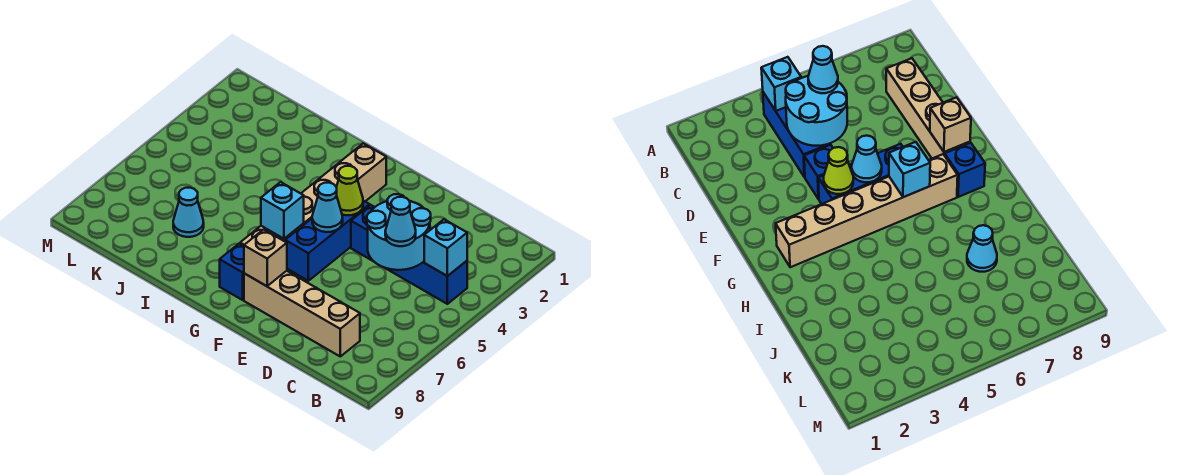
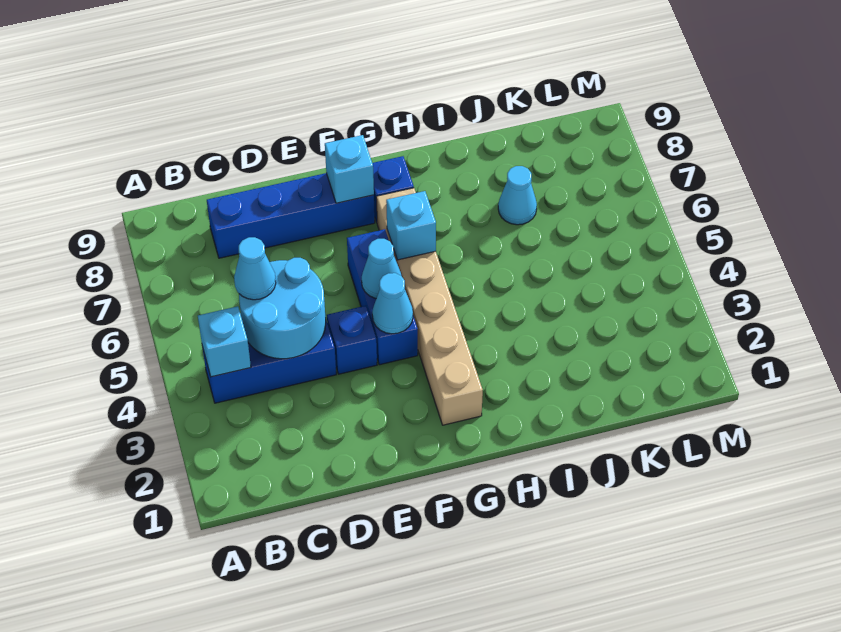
tan 1x4 brick [244,271,360,356] -> blue 1x4 brick [207,173,375,258]
lime 1x1 cone [336,166,363,215] -> cyan 1x1 cone [372,273,413,334]
tan 1x1 brick [244,229,287,286] -> cyan 1x1 brick [325,135,374,203]

